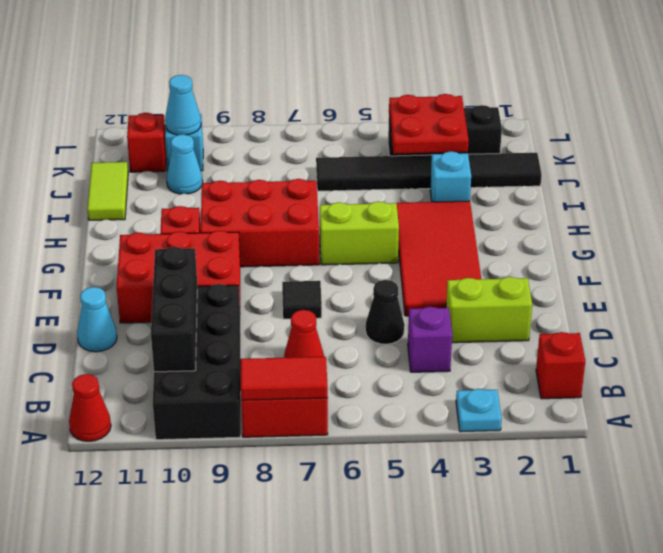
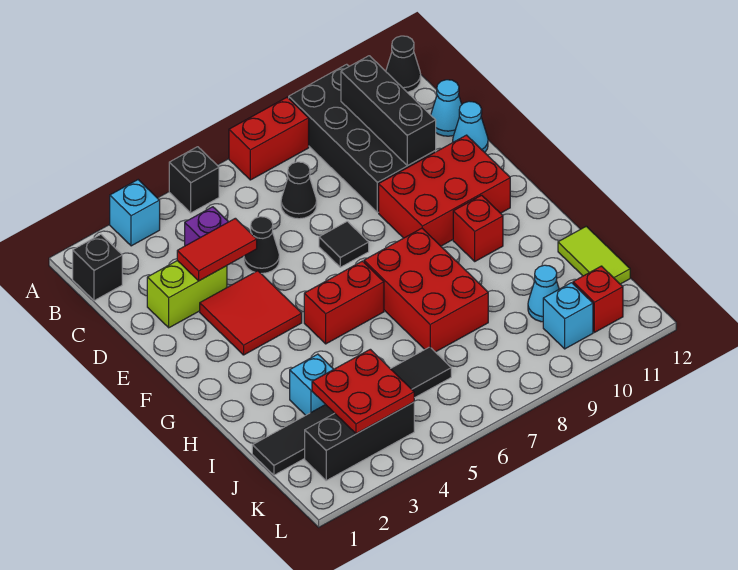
cyan 1x1 plate [456,389,502,432] -> cyan 1x1 brick [110,180,160,246]
none -> black 1x1 brick [169,147,219,213]
red 1x2 tile [241,357,328,400] -> red 1x2 tile moved to [177,218,257,281]
red 1x1 cone [69,374,111,441] -> black 1x1 cone [386,36,421,92]
red 1x1 brick [536,332,585,399] -> black 1x1 brick [73,234,122,301]
red 1x1 cone [284,310,324,358] -> black 1x1 cone [281,162,317,219]
red 2x4 tile [397,201,481,316] -> red 2x2 tile [200,271,302,355]
lime 1x2 brick [320,201,399,265] -> red 1x2 brick [304,261,384,344]
red 2x3 brick [201,179,319,267] -> red 2x3 brick turned to [364,228,488,352]
cyan 1x1 cone [165,75,201,135] -> cyan 1x1 cone moved to [431,80,462,136]

